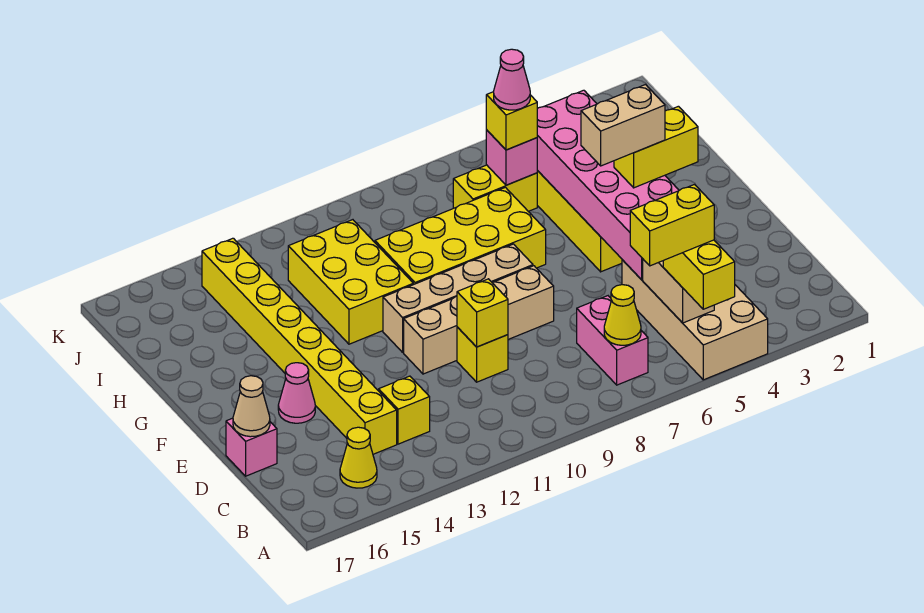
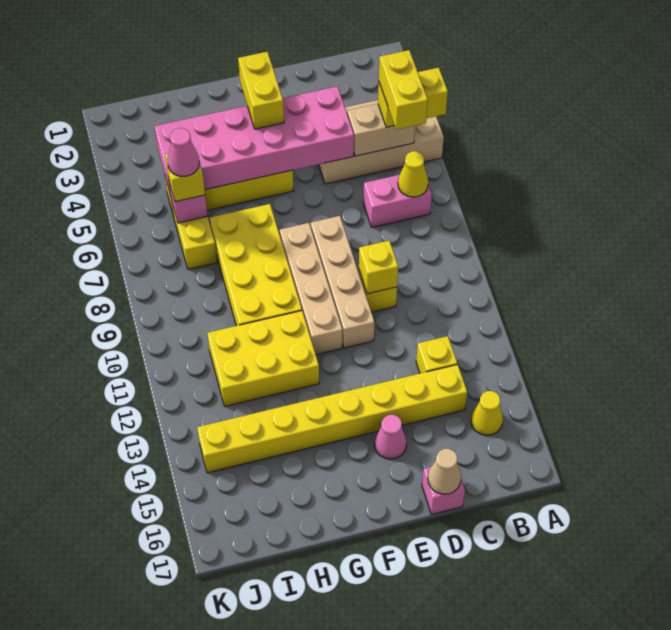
tan 1x2 brick [581,85,665,166] -> none

